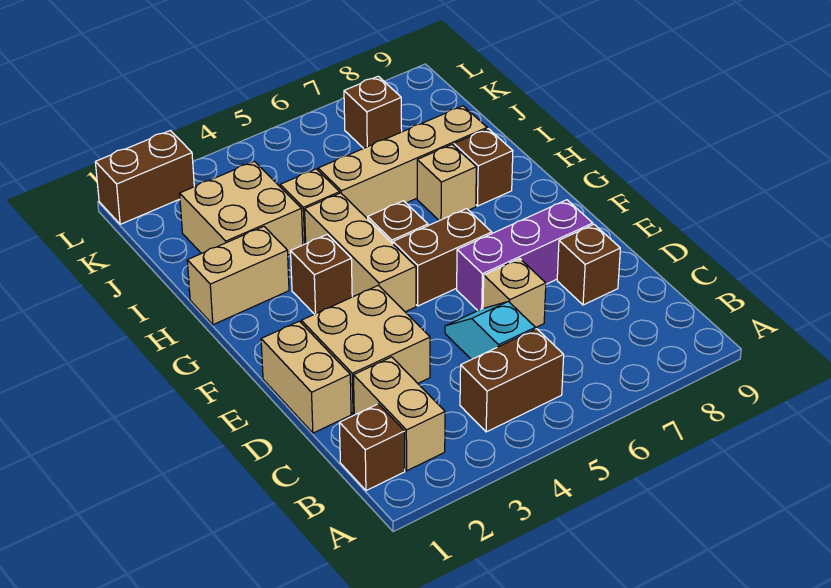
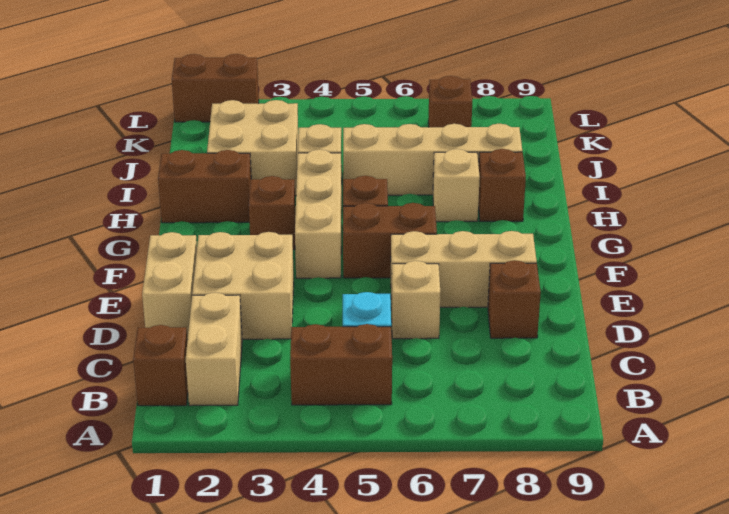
purple 1x3 brick [457,200,593,310] -> tan 1x3 brick [391,231,537,307]
tan 1x2 brick [187,227,289,325] -> brown 1x2 brick [158,150,251,223]

